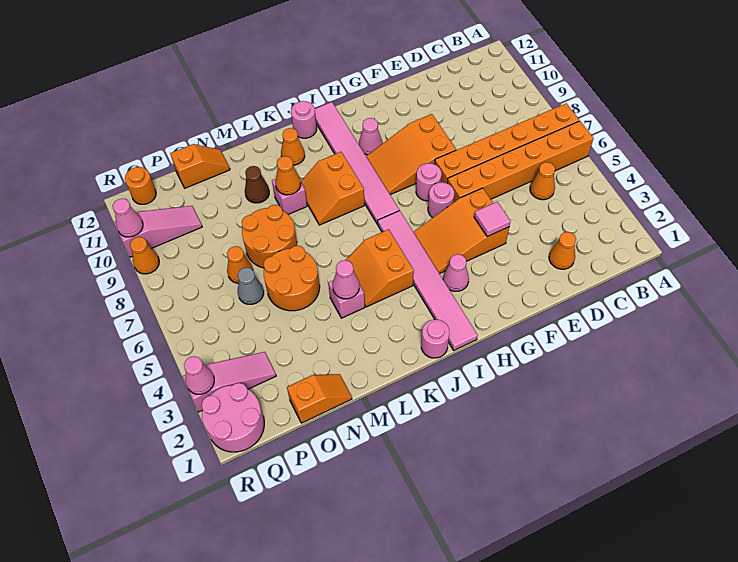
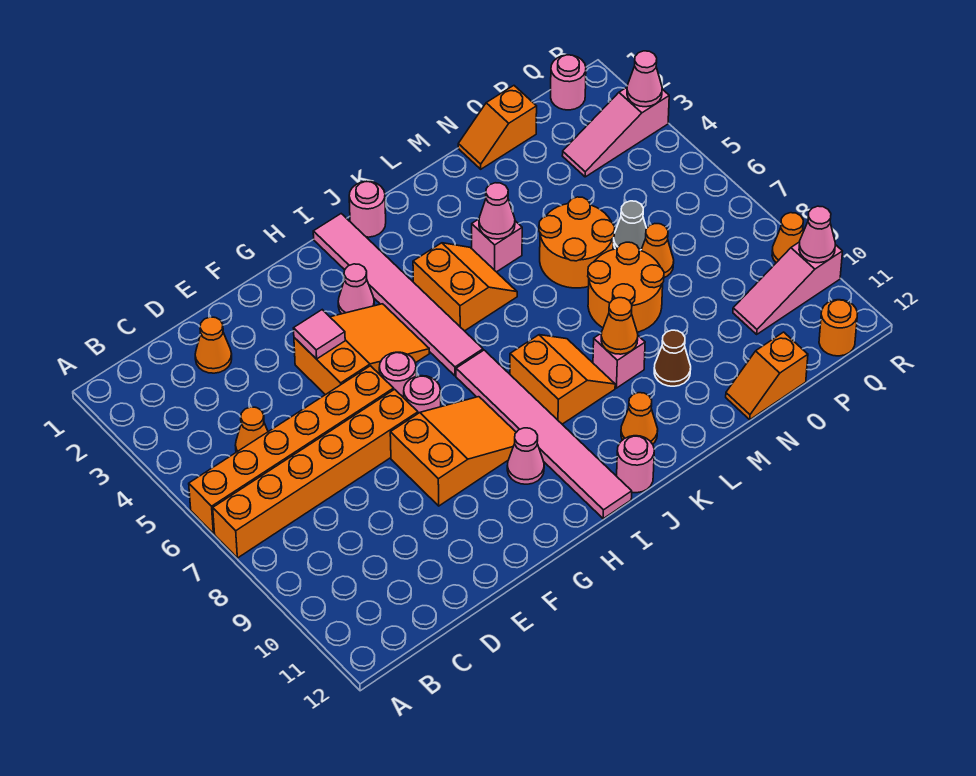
pink 2x2 round brick [202,383,264,452] -> pink 1x1 round brick [551,55,586,110]

